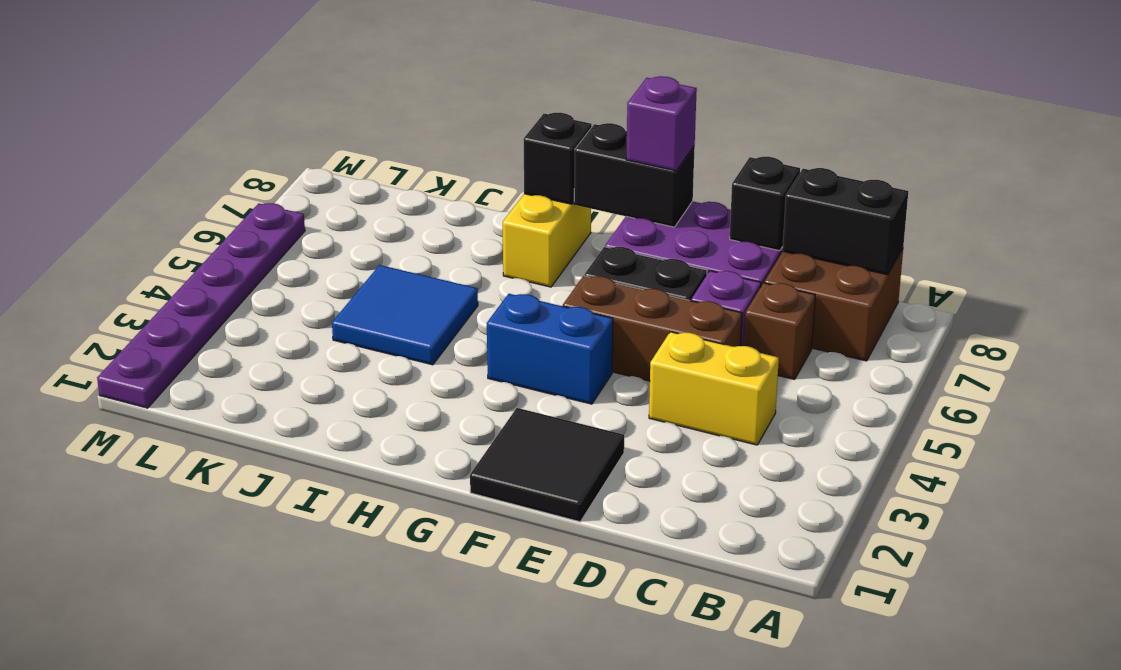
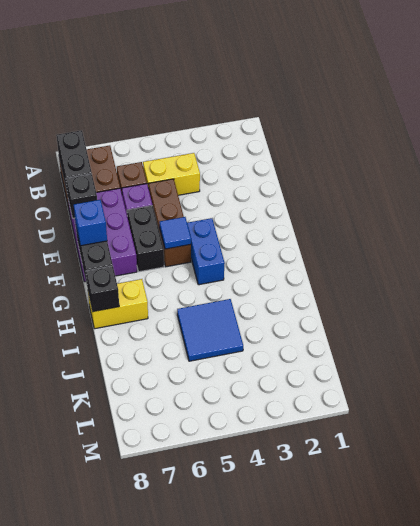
yellow 1x2 brick [649,332,779,445] -> yellow 1x2 brick turned to [143,153,200,195]
black 2x2 tile [470,408,624,522] -> none
none -> blue 1x1 tile [160,217,191,249]
purple 1x1 brick [626,76,697,171] -> blue 1x1 brick [74,200,107,246]
purple 1x6 plate [97,203,305,408] -> none

